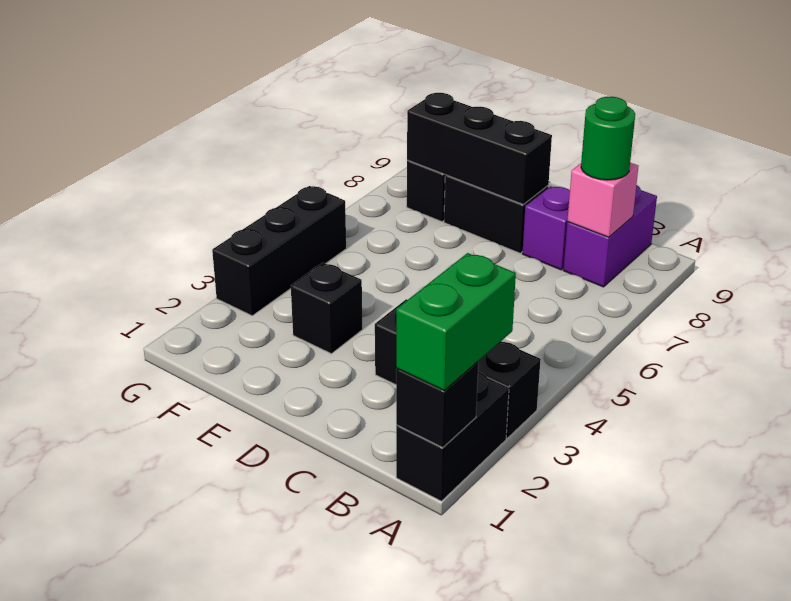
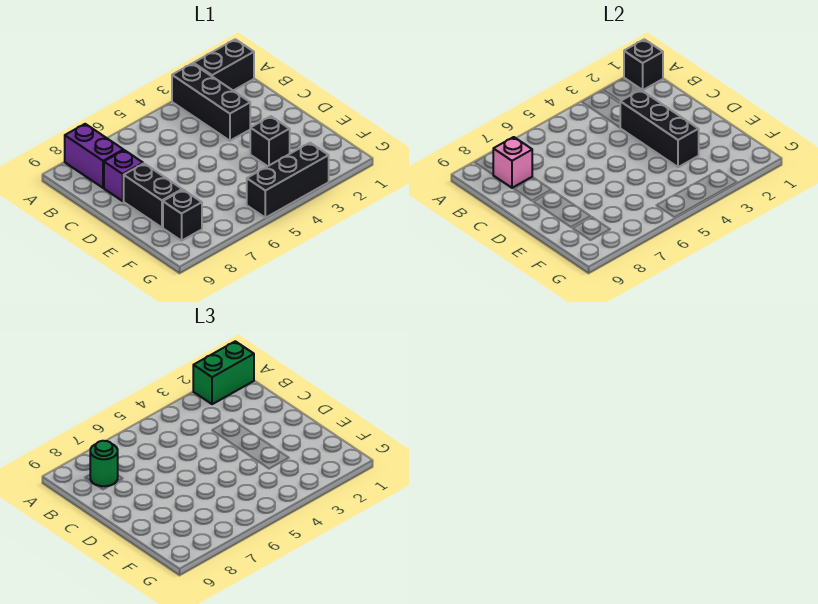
purple 1x2 brick [563,185,657,287] -> purple 1x2 brick turned to [65,124,123,188]
black 1x3 brick [407,93,552,205] -> black 1x3 brick moved to [620,90,699,167]

